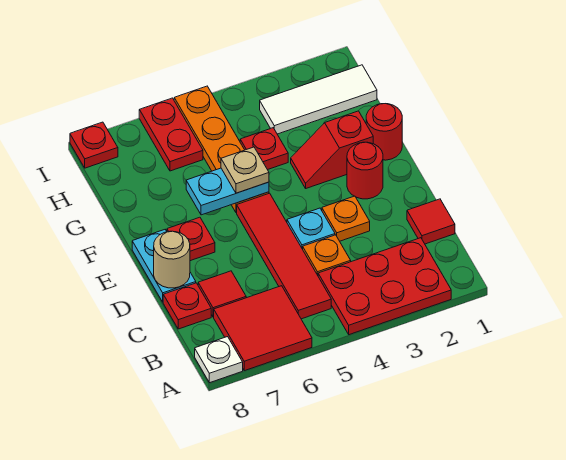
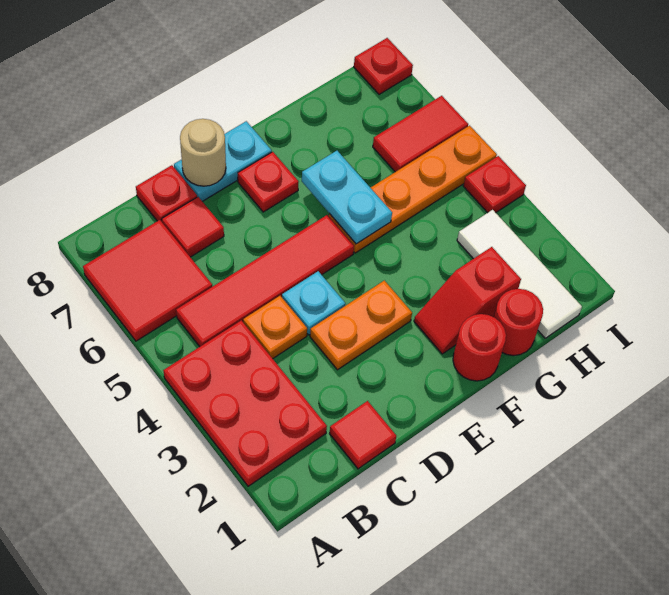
white 1x1 plate [195,337,243,383] -> none
orange 1x1 plate [322,196,370,241] -> orange 1x2 plate [310,280,412,370]
red 1x1 round brick [347,142,383,199] -> red 1x1 round brick moved to [494,289,543,356]
red 1x2 slope [291,111,373,188] -> red 1x2 slope turned to [414,247,521,354]
tan 1x1 plate [221,147,269,193] -> none
red 1x1 plate [240,128,288,170] -> red 1x1 plate moved to [463,156,526,213]
red 1x2 plate [139,98,203,171] -> red 1x2 tile [373,96,468,172]

